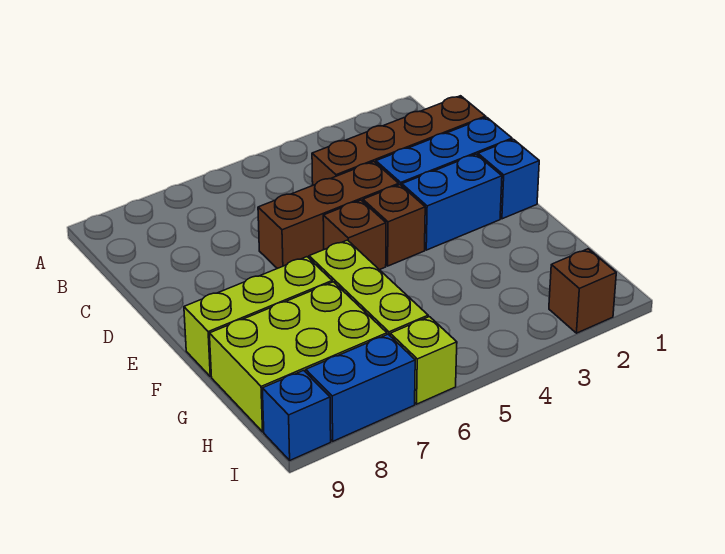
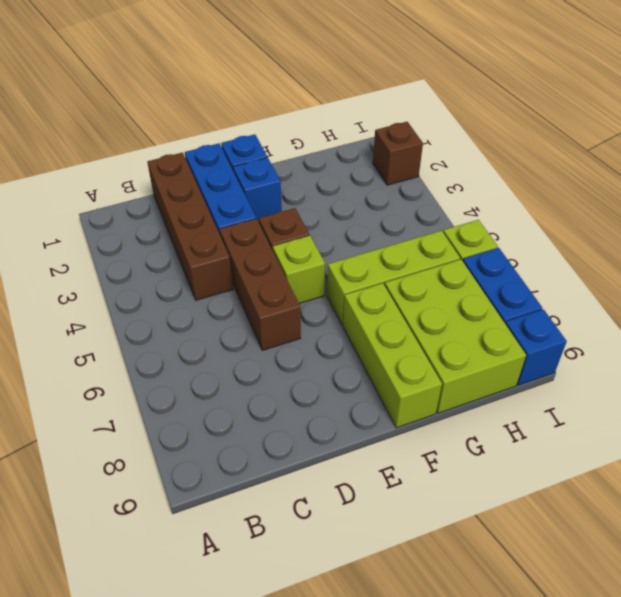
blue 1x2 brick [402,154,502,250] -> blue 1x1 brick [233,158,282,221]
brown 1x1 brick [323,200,386,270] -> lime 1x1 brick [273,236,325,303]

